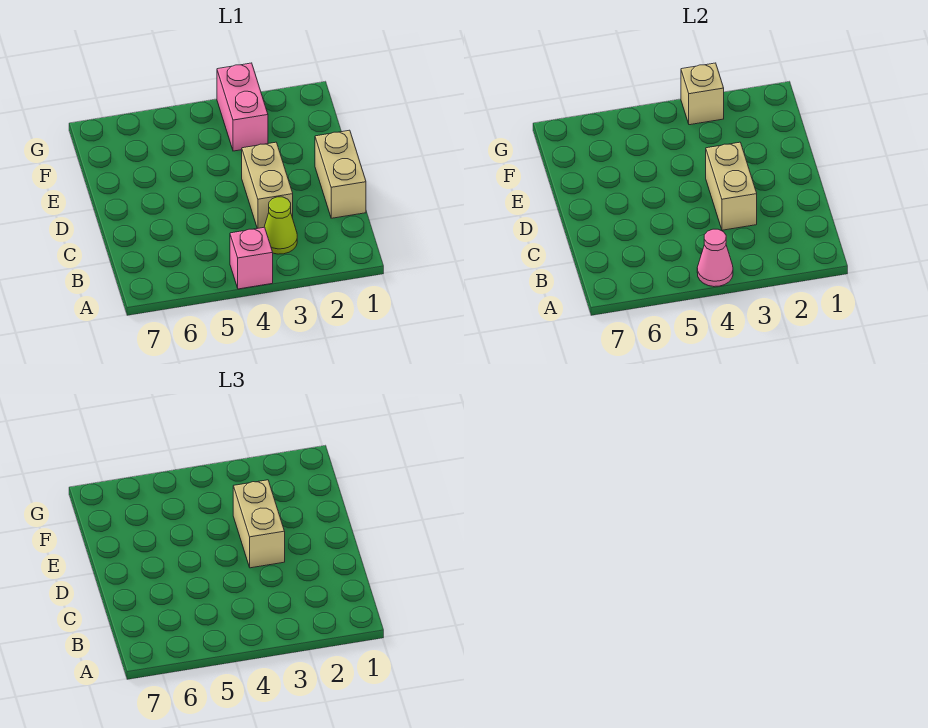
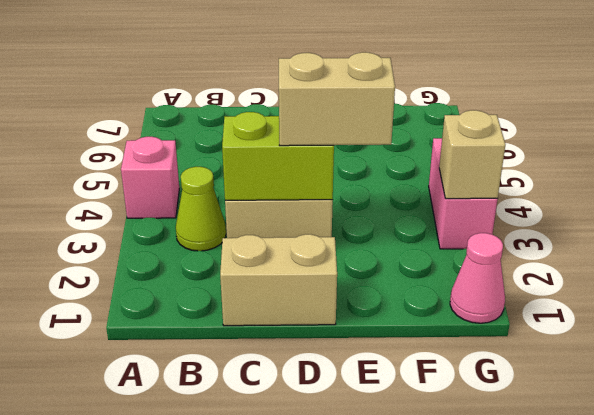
pink 1x1 cone [697,229,733,287] -> pink 1x1 cone moved to [450,233,505,323]
tan 1x2 brick [706,142,757,230] -> lime 1x2 brick [222,112,334,200]
pink 1x2 brick [217,63,268,151] -> pink 1x2 brick turned to [429,138,498,249]

